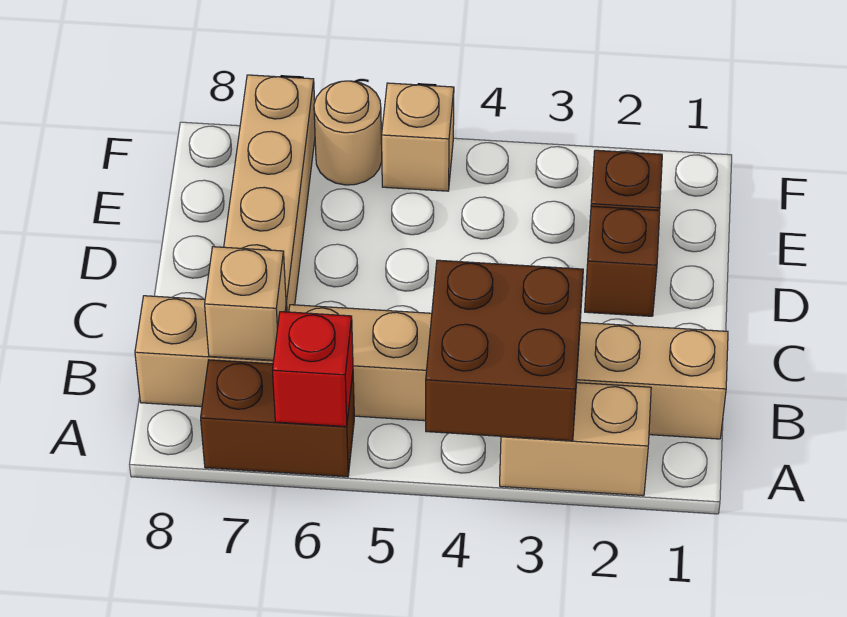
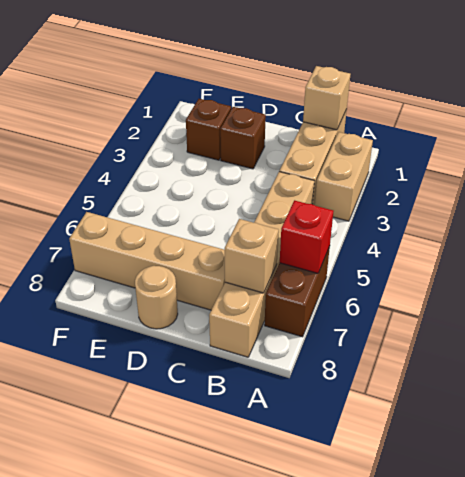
brown 2x2 brick [426,260,583,441] -> none
tan 1x1 brick [382,83,454,191] -> tan 1x1 brick moved to [303,66,350,130]
tan 1x1 round brick [314,81,382,185] -> tan 1x1 round brick moved to [135,266,178,329]

